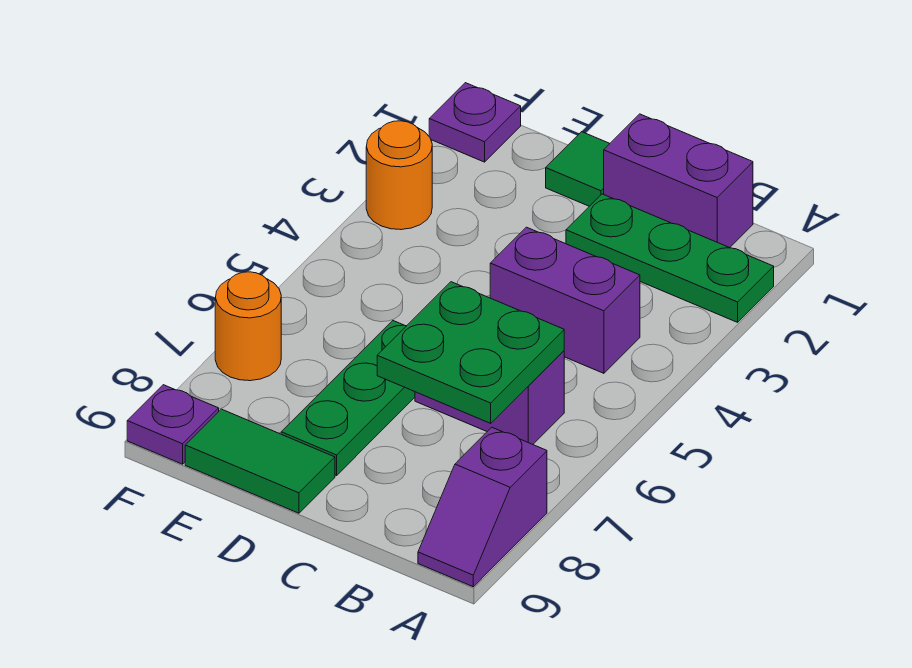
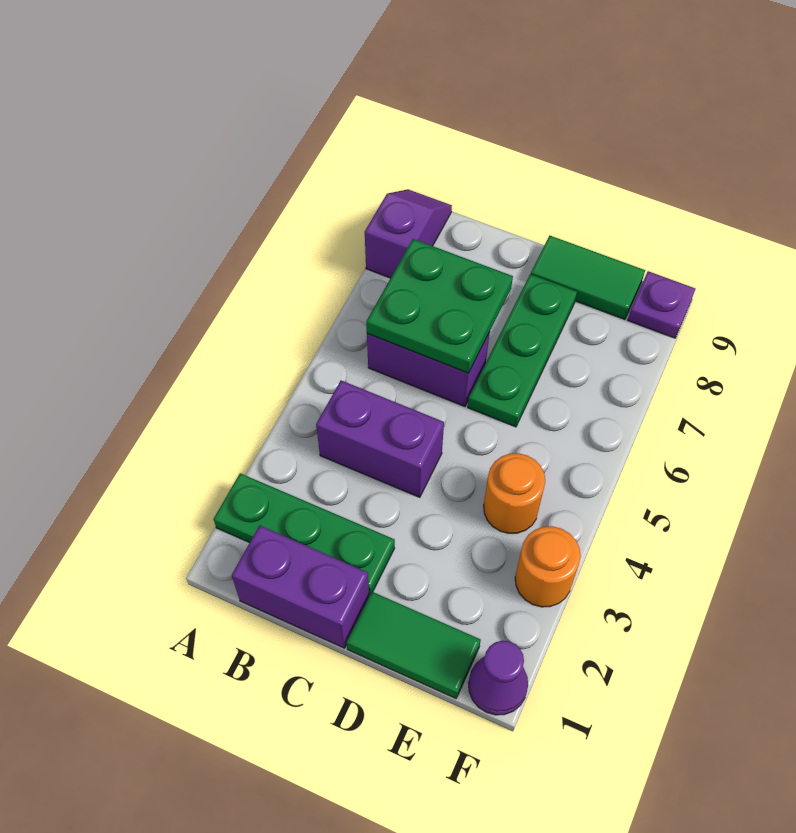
green 1x1 tile [546,132,610,206] -> green 1x2 tile [346,592,481,698]
purple 1x1 plate [429,83,521,162] -> purple 1x1 cone [468,641,528,715]
orange 1x1 round brick [215,272,281,381] -> orange 1x1 round brick moved to [484,453,545,533]

